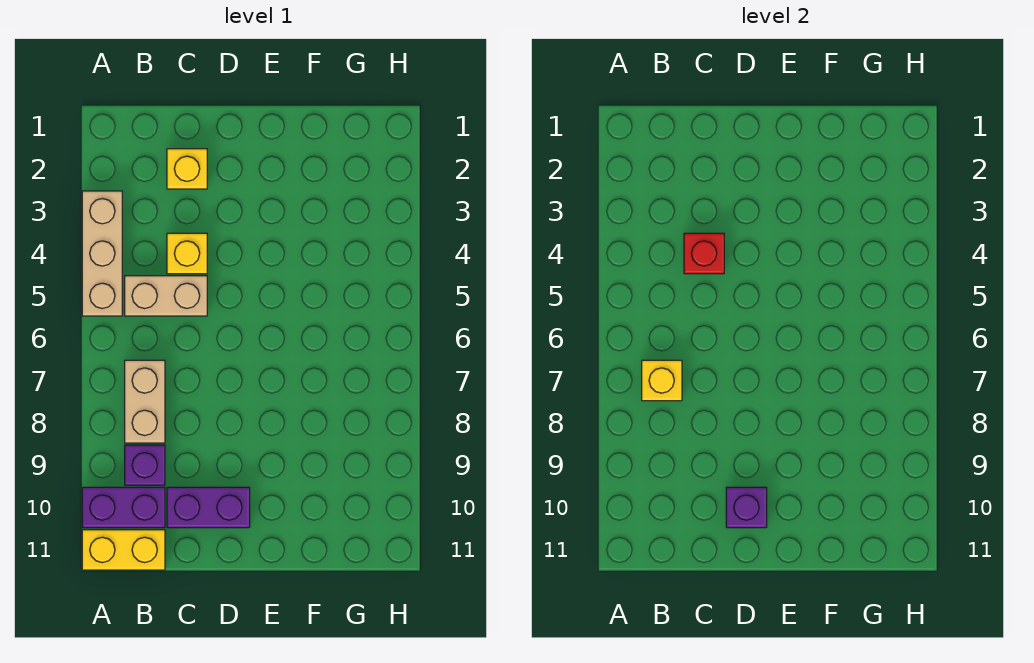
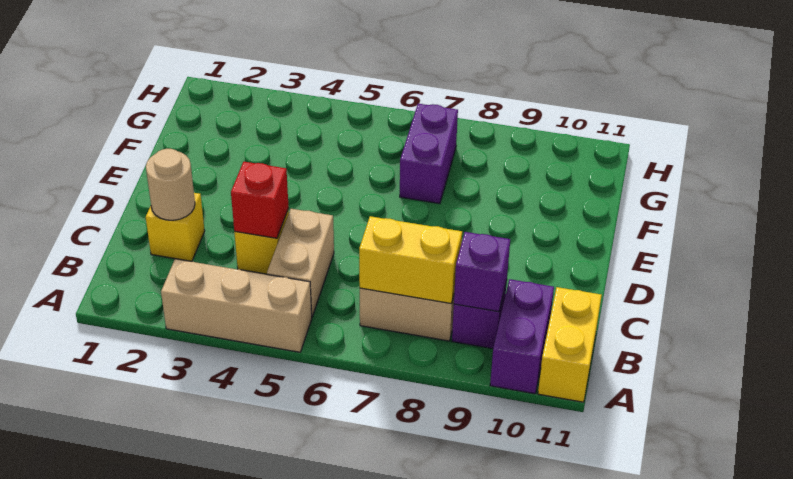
yellow 1x1 brick [642,360,682,401] -> yellow 1x2 brick [359,216,462,304]
none -> tan 1x1 round brick [146,149,195,220]
purple 1x2 brick [167,487,250,528] -> purple 1x2 brick moved to [400,104,458,204]
purple 1x1 brick [726,487,767,528] -> purple 1x1 brick moved to [454,232,510,312]

